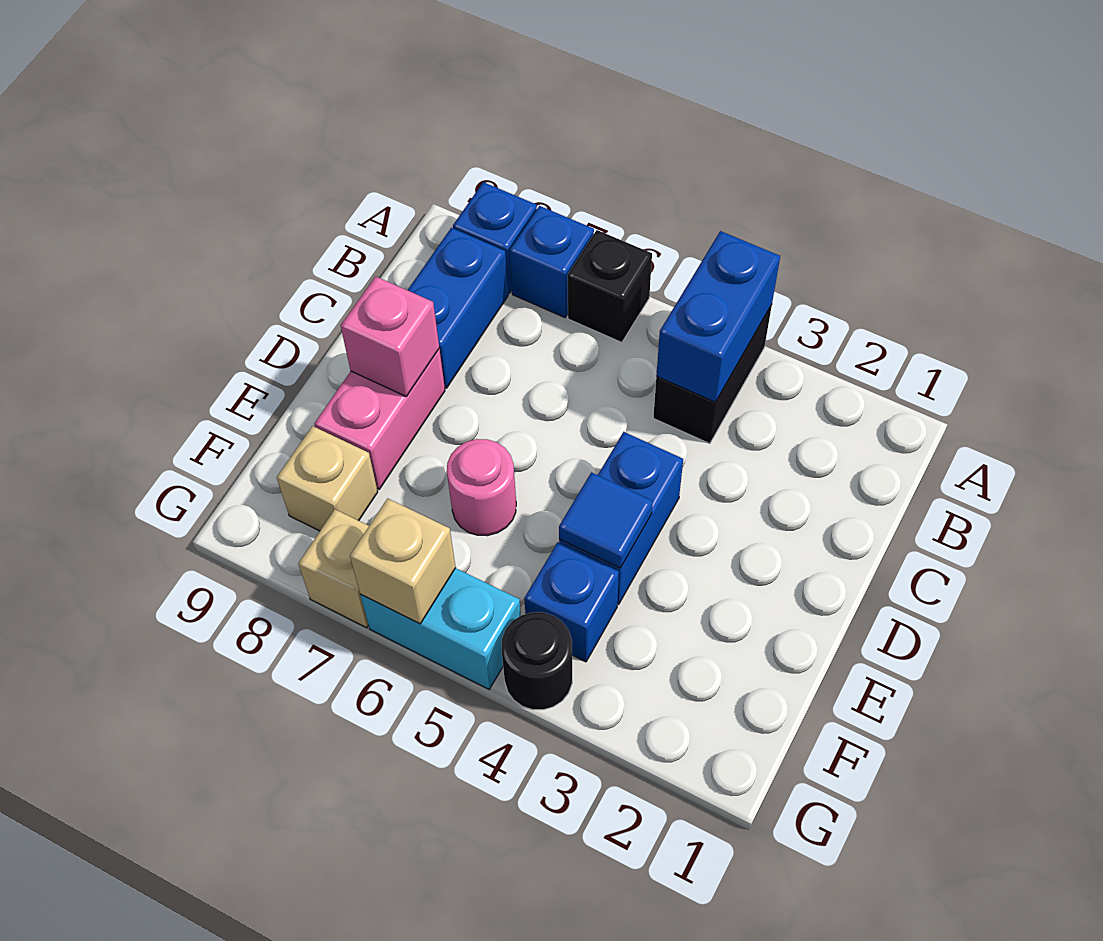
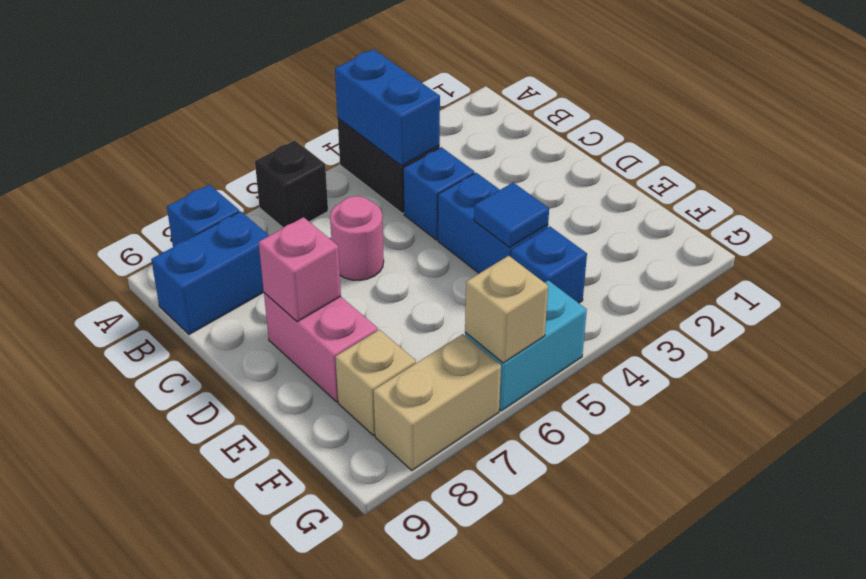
blue 1x1 brick [510,206,594,318] -> blue 1x1 brick moved to [403,147,475,240]
blue 1x2 brick [408,228,508,388] -> blue 1x2 brick turned to [151,211,269,334]
pink 1x1 round brick [447,439,516,536] -> pink 1x1 round brick moved to [330,196,384,280]
black 1x1 round brick [501,612,572,710] -> none
tan 1x1 brick [298,509,369,628] -> tan 1x2 brick [373,334,501,470]

